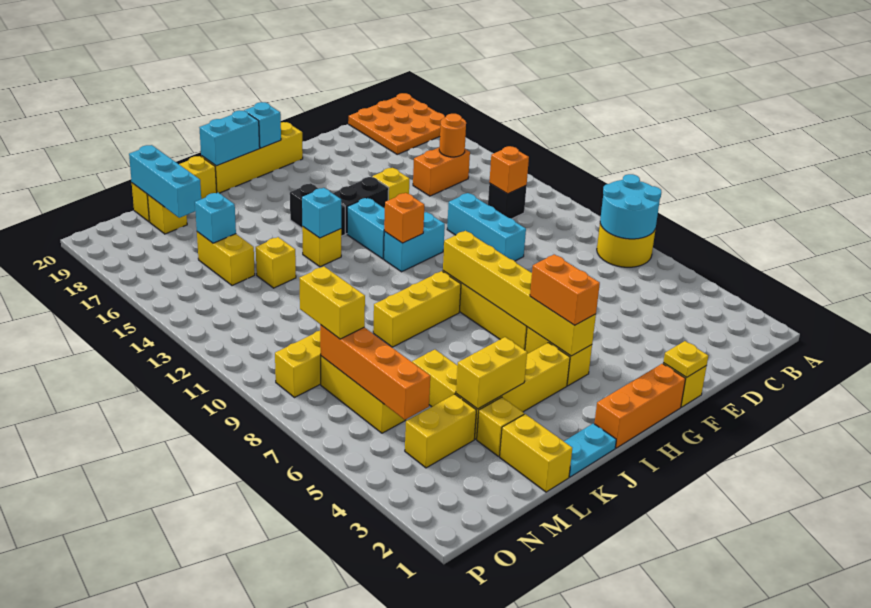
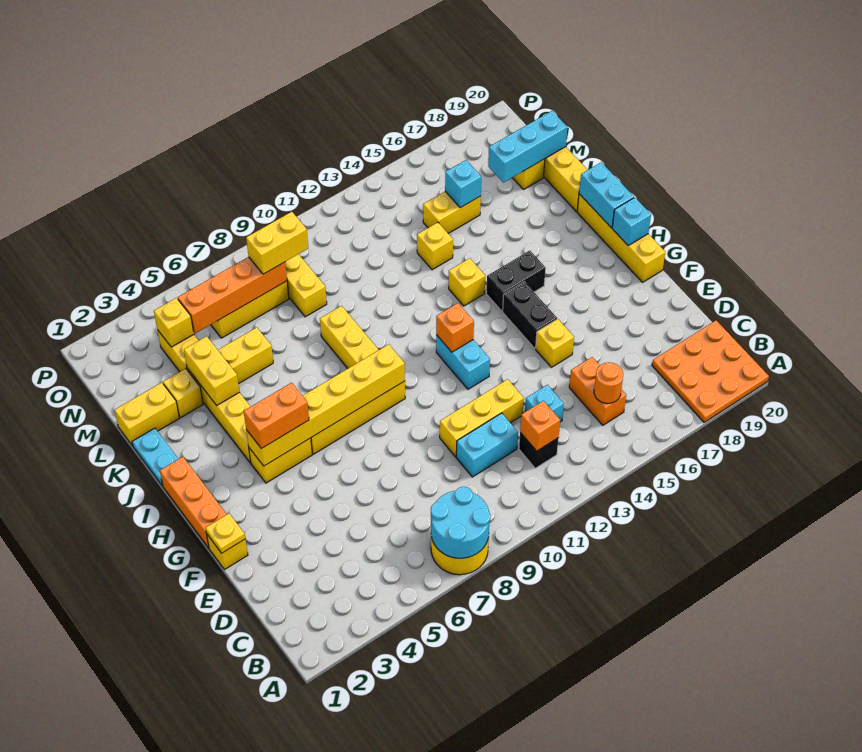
cyan 1x3 brick [447,193,526,261] -> yellow 1x3 brick [440,379,524,457]
cyan 1x2 brick [347,198,385,259] -> cyan 1x2 brick moved to [456,413,518,477]
cyan 1x1 brick [302,188,341,238] -> cyan 1x1 brick moved to [525,385,564,422]
none -> yellow 1x1 brick [154,298,194,347]

